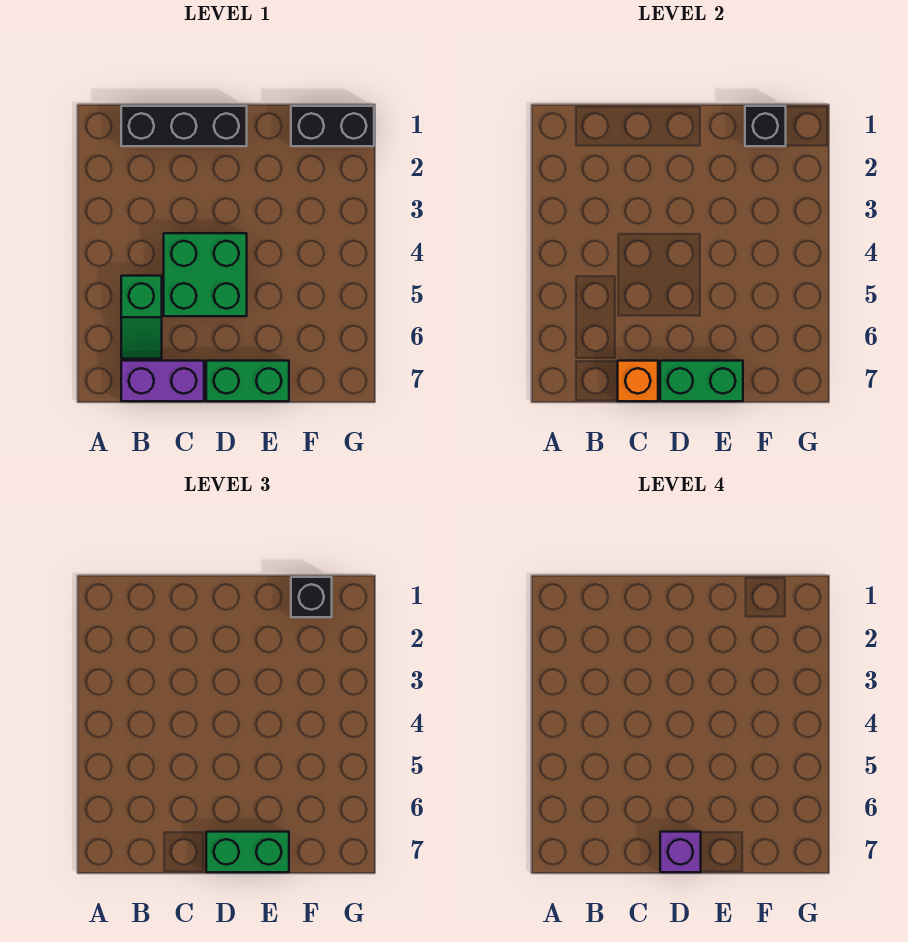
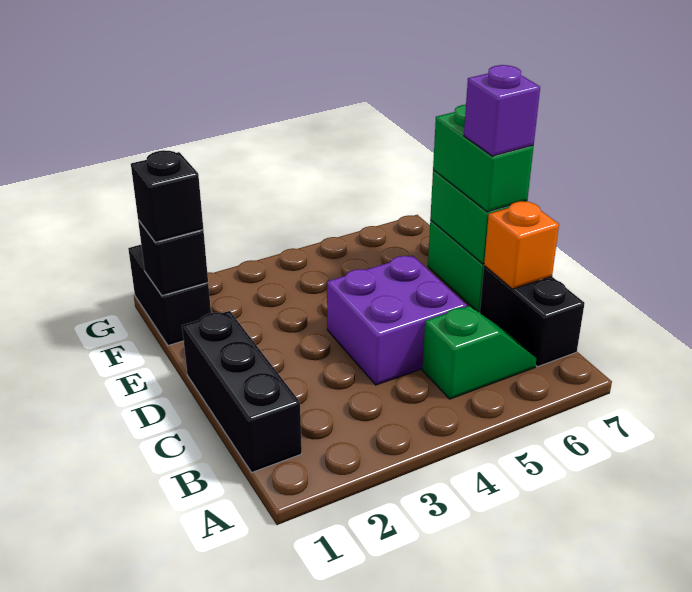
purple 1x2 brick [121,361,204,401] -> black 1x2 brick [480,266,585,367]
green 2x2 brick [164,233,247,316] -> purple 2x2 brick [327,256,467,385]

